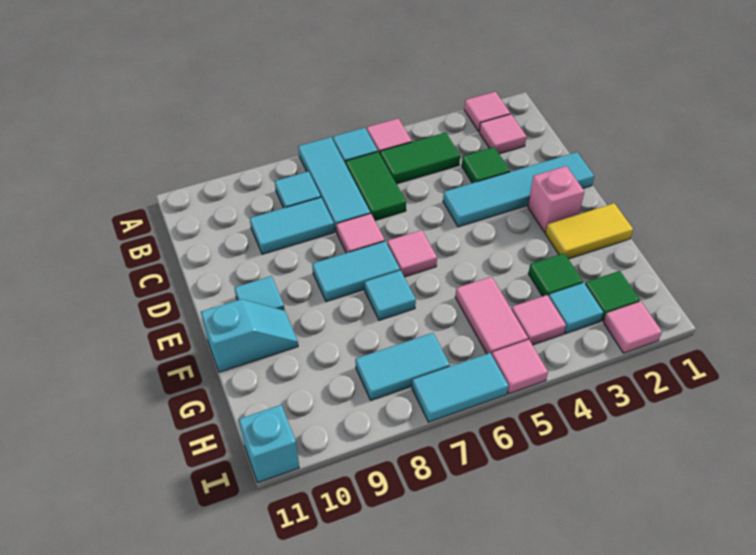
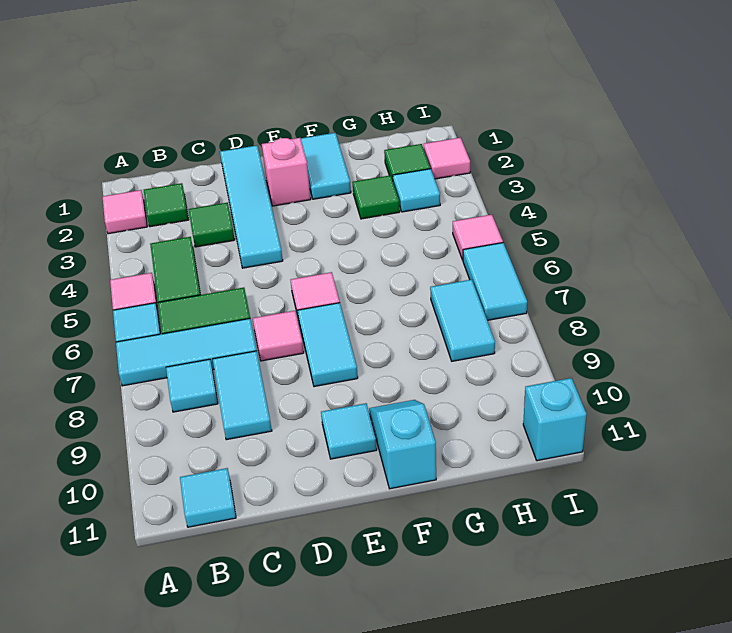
pink 1x1 tile [479,114,526,154] -> green 1x1 tile [144,183,188,227]
yellow 1x2 tile [545,203,633,259] -> cyan 1x2 tile [301,133,351,199]
cyan 1x1 tile [365,270,416,320] -> cyan 1x1 tile moved to [180,468,236,527]
pink 1x2 tile [455,277,528,355] -> none
pink 1x1 tile [511,295,566,345] -> none

